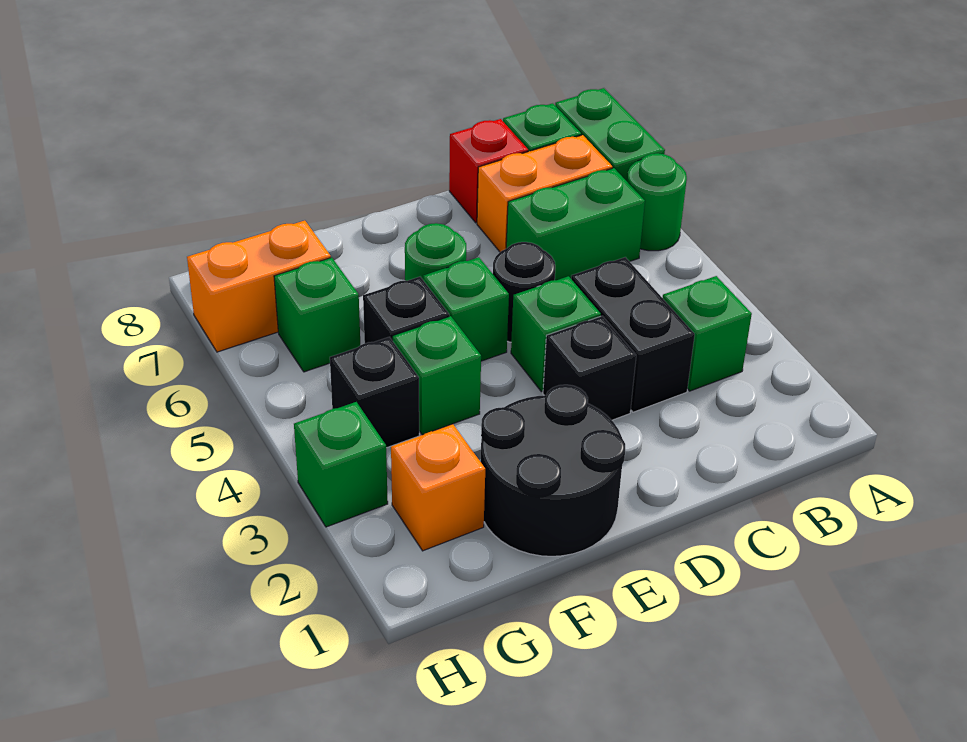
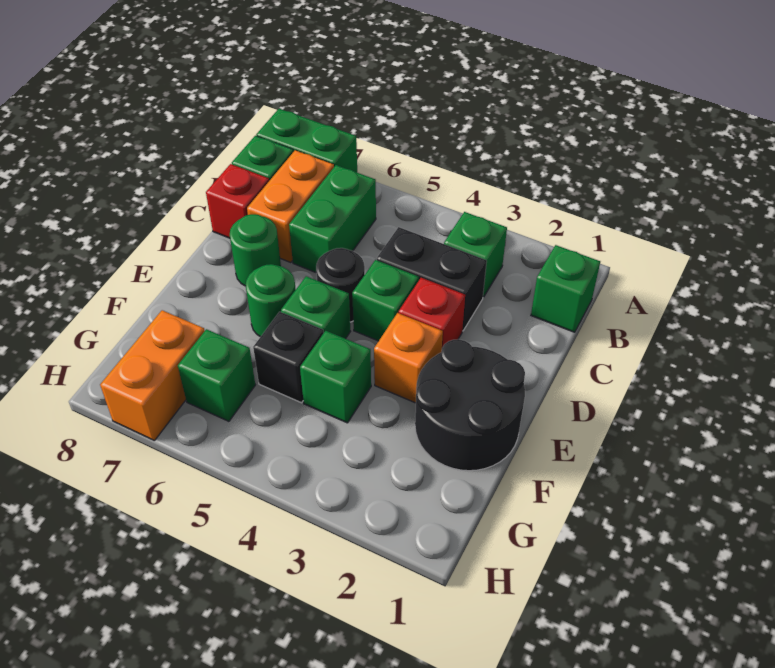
green 1x1 round brick [627,153,687,251] -> green 1x1 round brick moved to [230,214,281,286]
black 1x1 brick [543,316,636,420] -> red 1x1 brick [399,278,465,348]
orange 1x1 brick [391,424,485,551] -> orange 1x1 brick moved to [374,313,443,403]
black 1x1 brick [330,337,419,448] -> none
green 1x1 brick [294,402,388,527] -> green 1x1 brick moved to [531,245,600,332]

